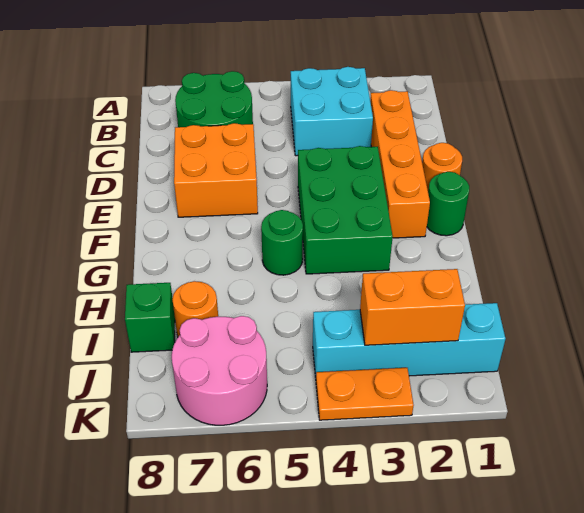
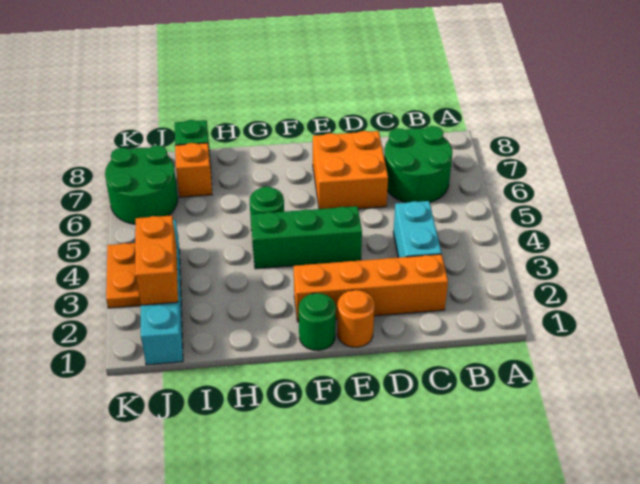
cyan 2x2 brick [291,67,373,156] -> cyan 1x2 brick [393,201,441,258]
green 2x3 brick [298,146,393,274] -> green 1x3 brick [251,206,362,269]
orange 1x1 round brick [172,281,218,337] -> orange 1x1 brick [175,143,212,197]
pink 2x2 round brick [172,316,267,425] -> green 2x2 round brick [105,145,178,224]

